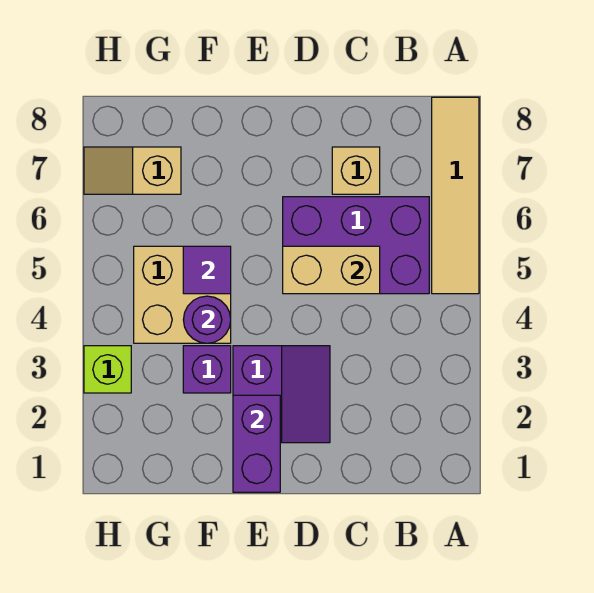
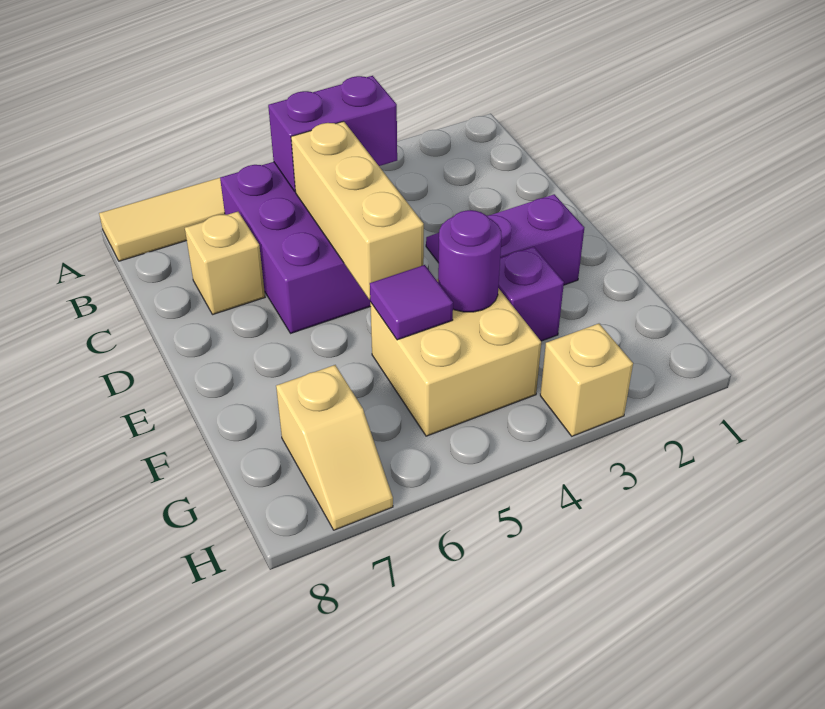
tan 1x2 brick [283,246,380,294] -> tan 1x3 brick [291,121,424,299]
purple 1x2 brick [233,395,280,492] -> purple 1x2 brick moved to [268,76,397,191]
lime 1x1 brick [84,346,131,393] -> tan 1x1 brick [540,324,633,436]

